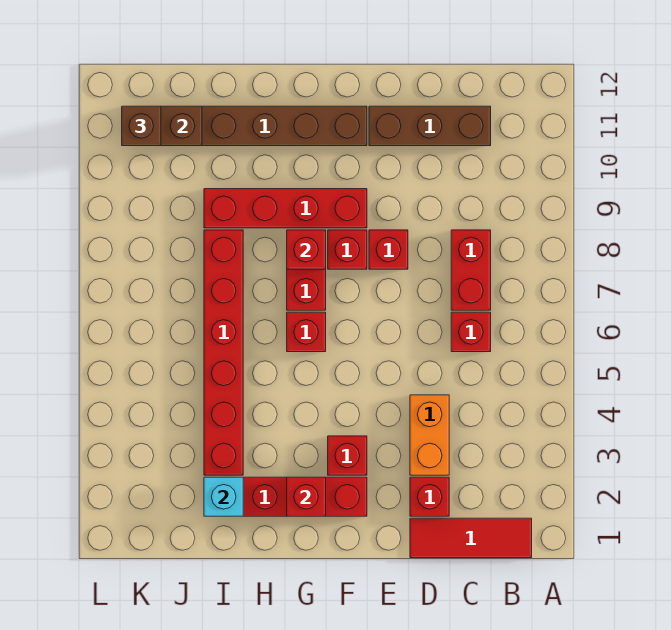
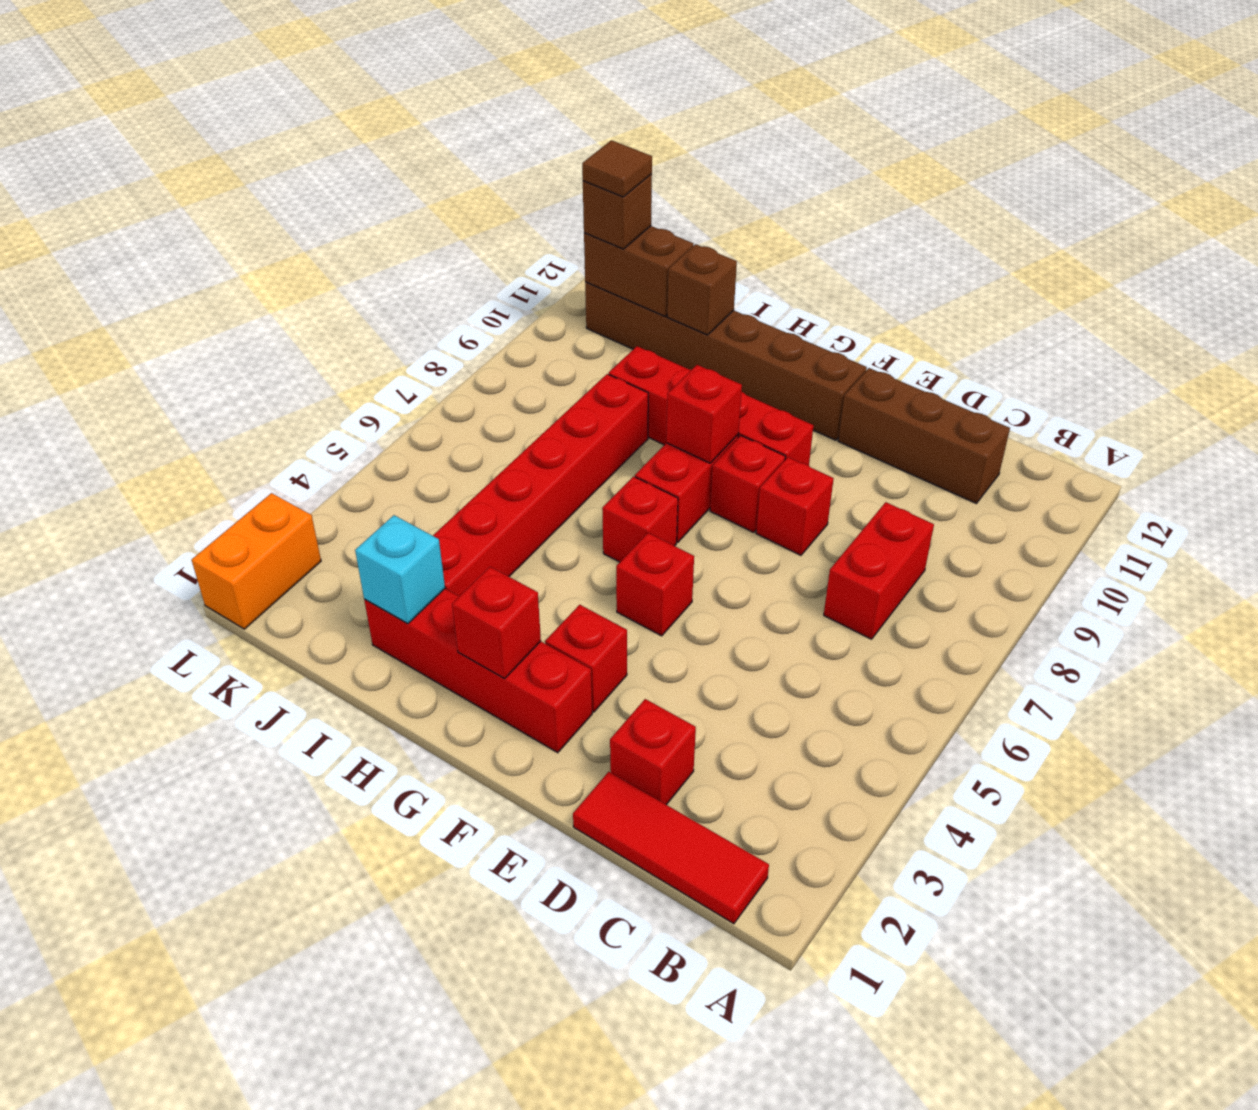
red 1x1 brick [451,312,491,352] -> red 1x1 brick moved to [616,533,694,636]
orange 1x2 brick [410,395,449,475] -> orange 1x2 brick moved to [192,493,321,629]
none -> brown 1x1 brick [667,244,737,335]
none -> brown 1x1 tile [582,140,652,197]

